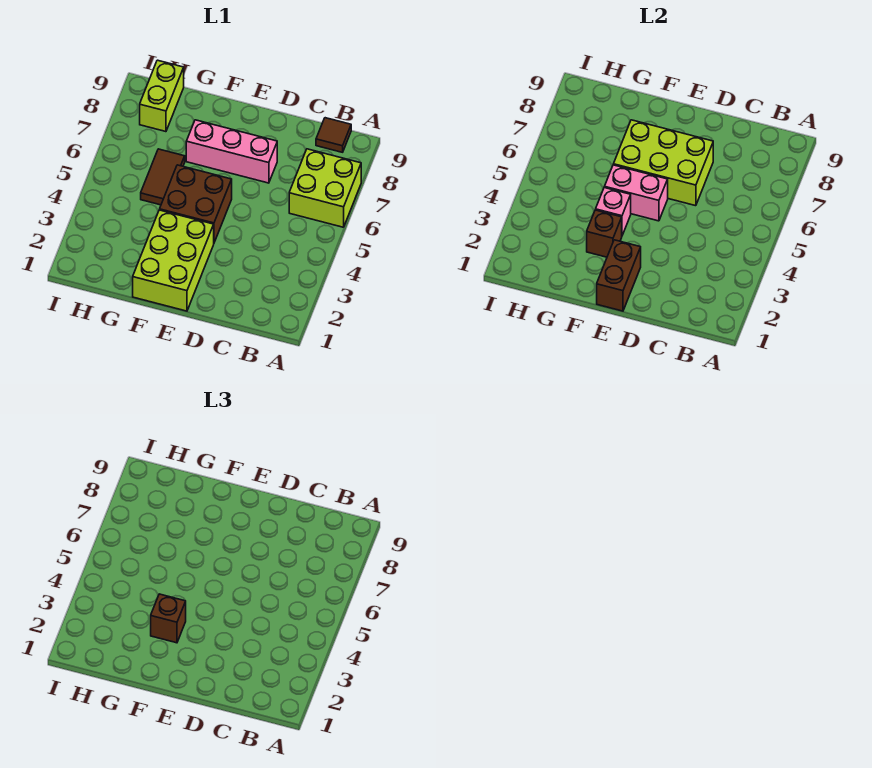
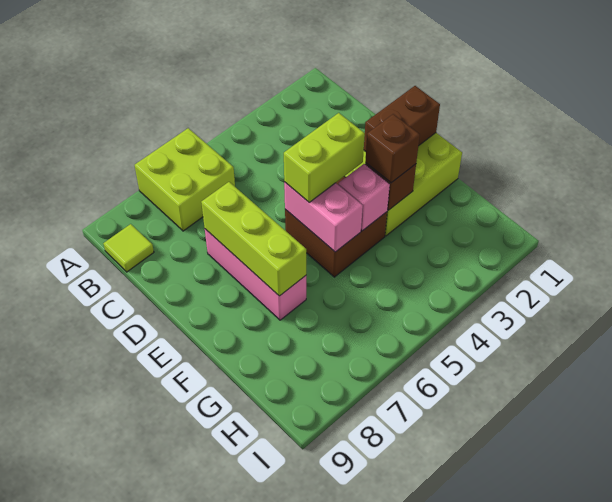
brown 1x1 tile [316,118,351,152] -> lime 1x1 tile [103,224,154,272]
lime 2x3 brick [613,120,713,206] -> lime 1x3 brick [201,182,306,296]
brown 1x2 tile [141,149,185,205] -> none
lime 1x2 brick [140,60,184,132] -> lime 1x2 brick moved to [284,113,365,202]

